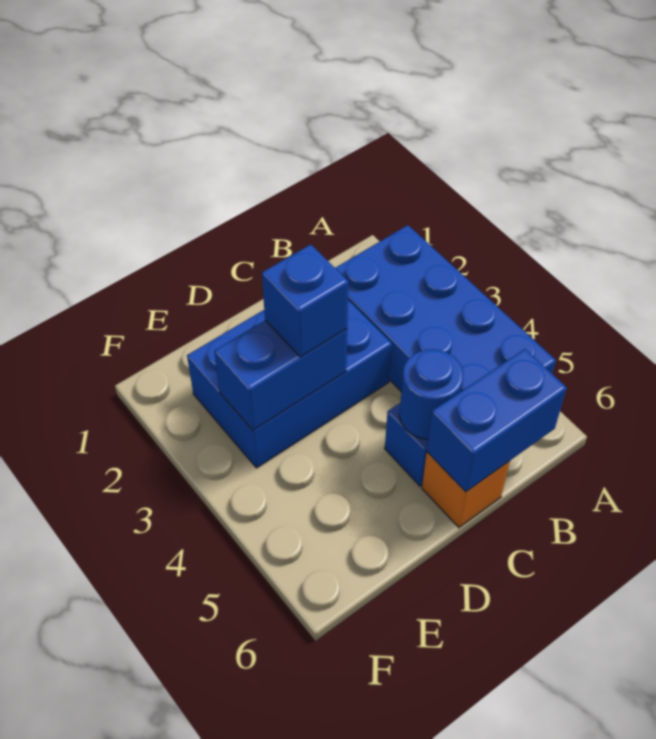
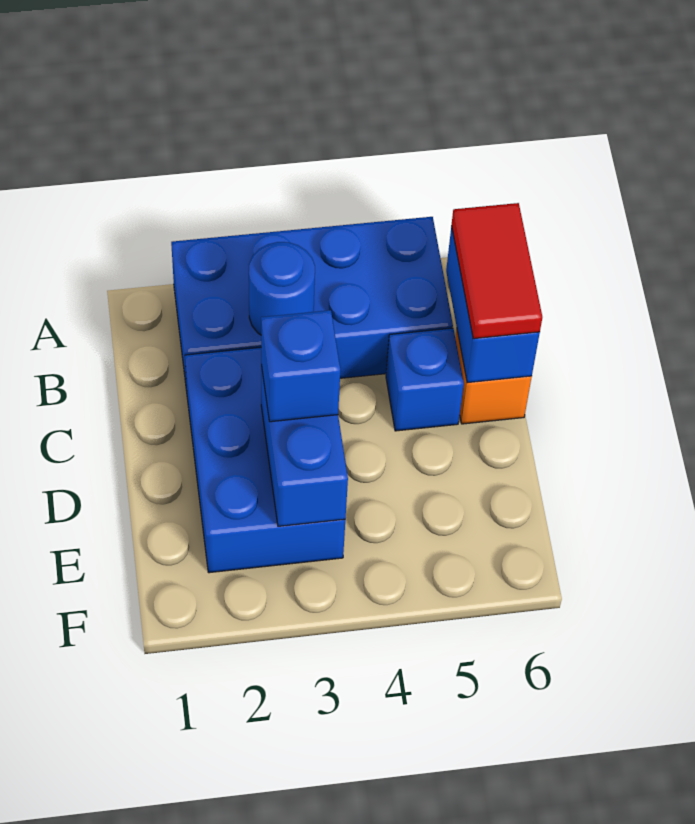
none -> red 1x2 tile [452,203,542,339]
blue 1x1 round brick [399,349,463,439] -> blue 1x1 round brick moved to [249,242,315,335]

